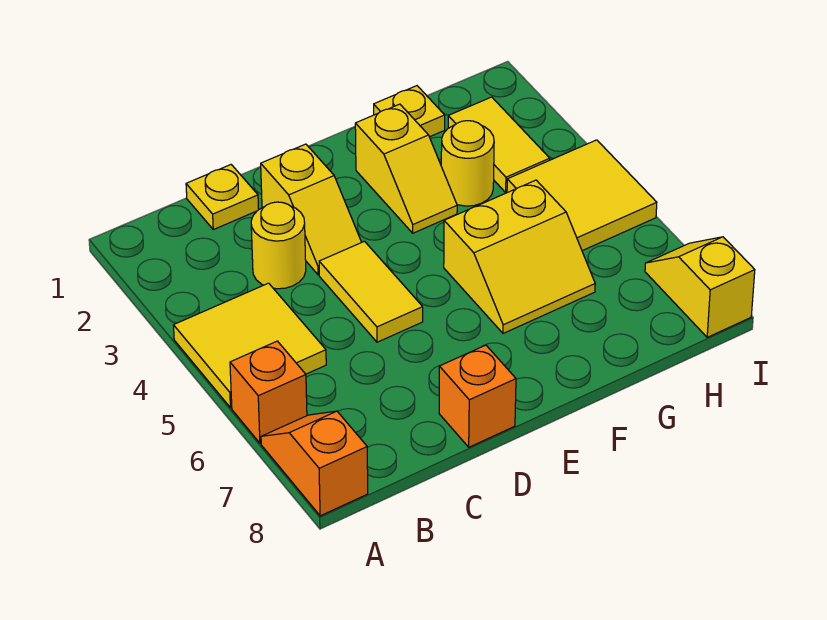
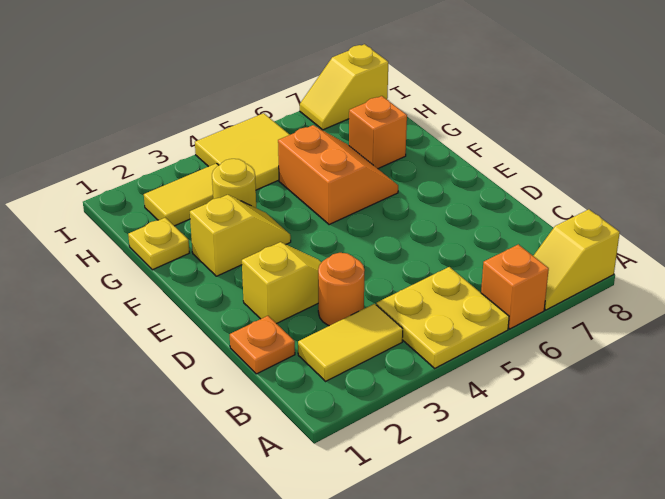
yellow 2x2 tile [173,283,326,408] -> yellow 2x2 plate [376,267,509,368]
orange 1x2 slope [261,411,368,516] -> yellow 1x2 slope [534,209,620,310]
yellow 1x1 plate [186,165,259,230] -> orange 1x1 plate [230,316,295,374]
yellow 1x1 round brick [251,202,306,289] -> orange 1x1 round brick [318,253,365,326]
yellow 1x2 tile [319,241,423,342] -> yellow 1x2 tile moved to [298,304,403,381]
orange 1x1 brick [439,345,516,447] -> orange 1x1 brick moved to [349,96,407,169]
yellow 2x2 slope [444,180,595,333] -> orange 2x2 slope [278,125,398,225]

